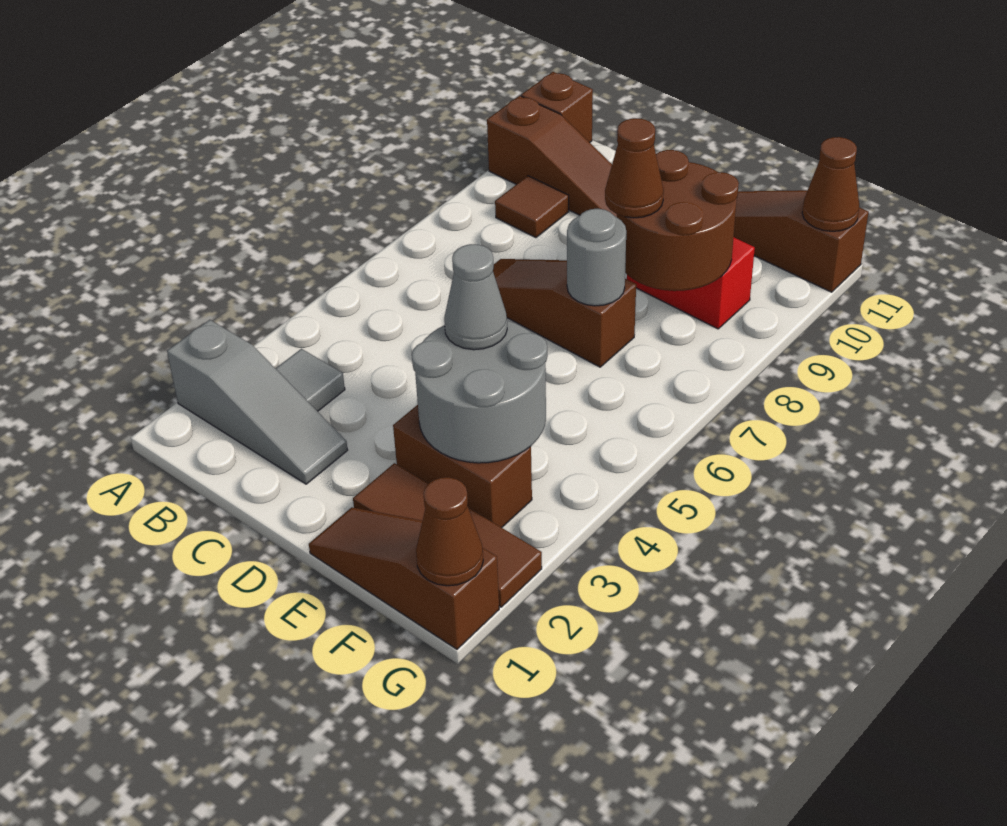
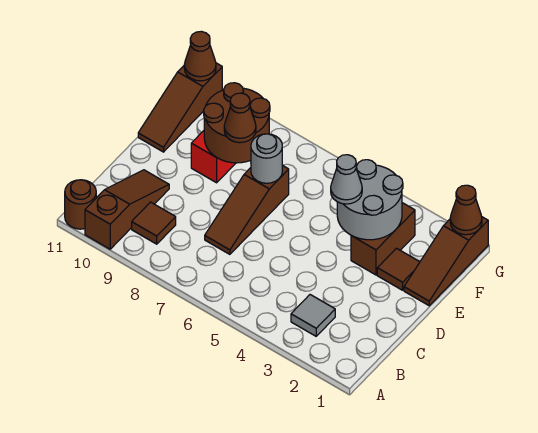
grey 1x3 slope [167,320,348,484] -> none
brown 1x1 brick [521,72,593,142] -> brown 1x1 round brick [65,180,96,229]
brown 1x3 tile [353,463,542,607] -> brown 1x1 tile [377,248,420,290]

